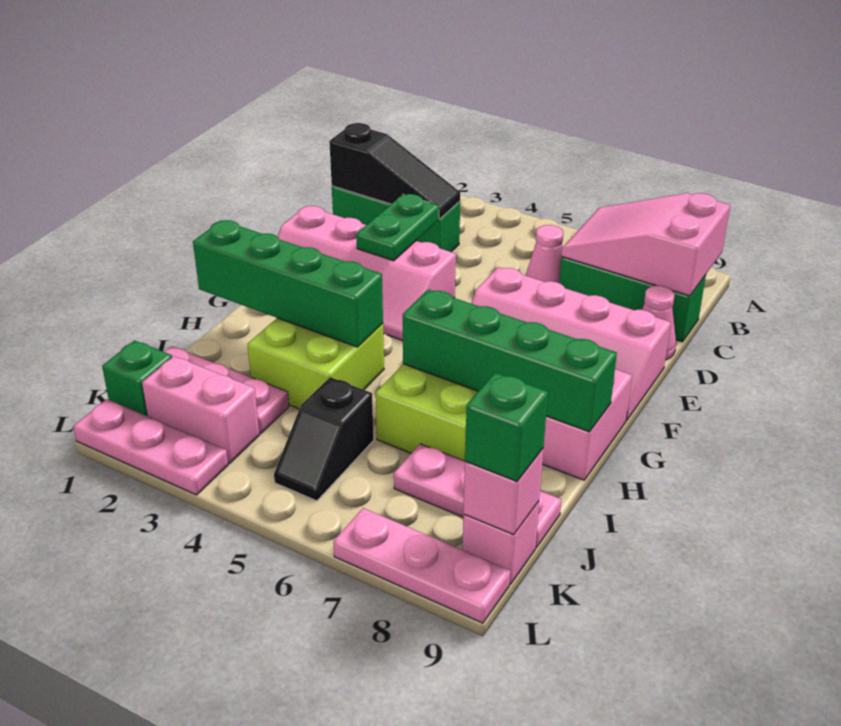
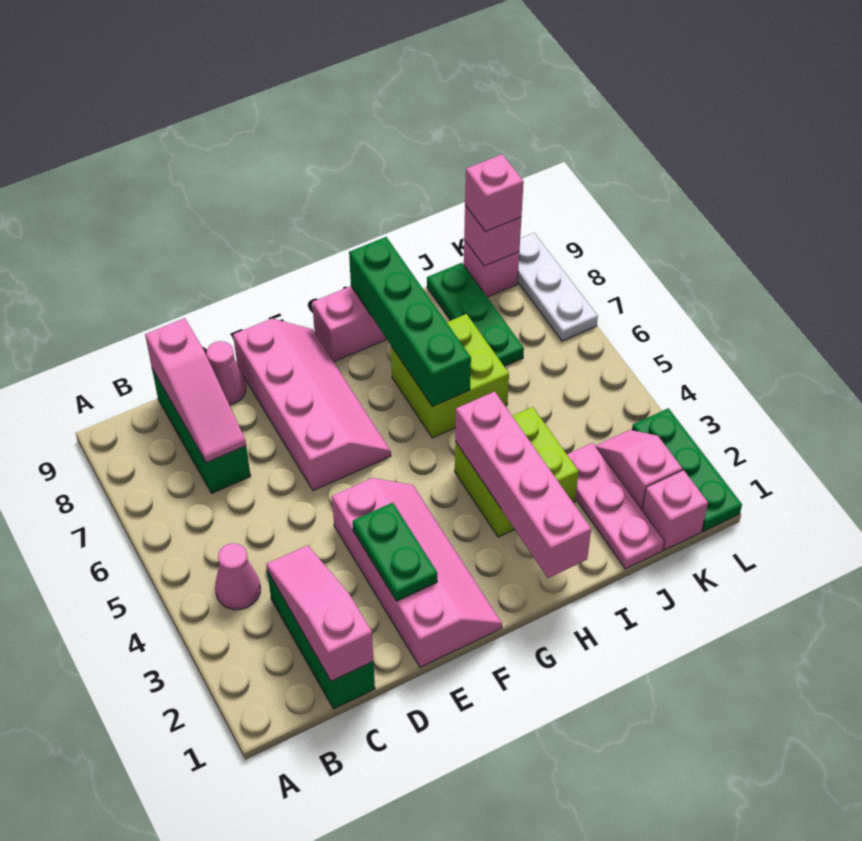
pink 2x3 slope [561,193,730,296] -> pink 1x3 slope [145,318,246,463]
black 1x3 slope [329,123,460,219] -> pink 1x3 slope [266,545,373,681]
pink 1x1 cone [526,225,563,283] -> pink 1x1 cone moved to [215,543,260,610]
green 1x2 plate [356,194,439,261] -> green 1x2 plate turned to [353,503,437,601]
green 1x4 brick [193,220,383,347] -> pink 1x4 brick [455,392,591,578]
black 1x2 slope [274,377,374,501] -> none
pink 1x3 plate [394,444,561,547] -> green 1x3 plate [427,263,524,366]
green 1x1 brick [102,340,172,416] -> pink 1x1 brick [642,470,708,550]
pink 1x2 brick [142,356,259,463] -> pink 1x2 slope [595,430,682,510]
green 1x1 brick [465,373,548,481] -> pink 1x1 brick [465,154,524,232]
pink 1x3 plate [73,399,228,495] -> green 1x3 plate [632,408,742,531]
pink 1x3 plate [333,508,510,623] -> white 1x3 plate [518,233,598,341]

